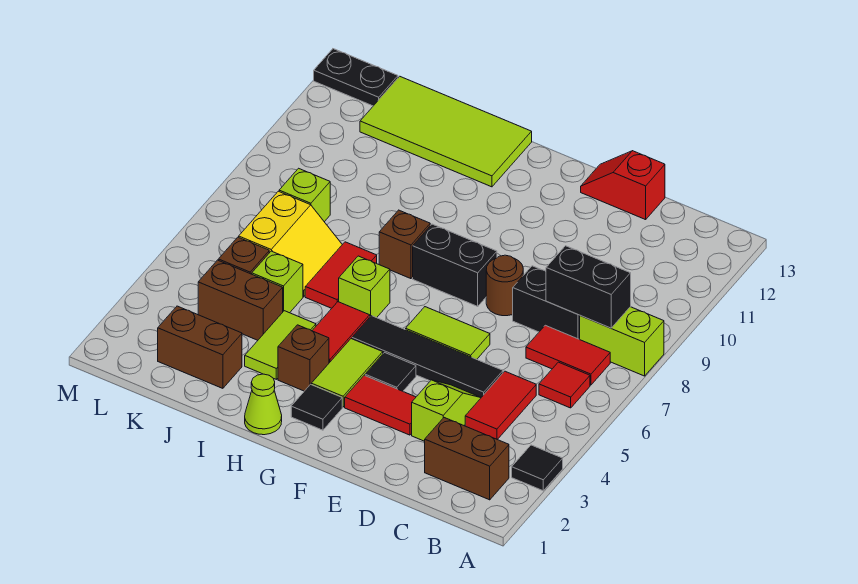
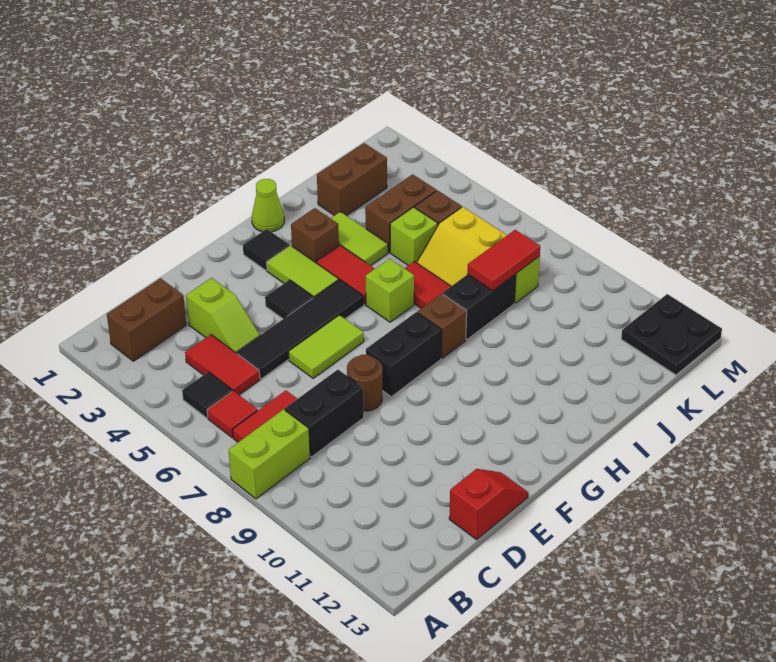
black 1x1 tile [512,445,563,491] -> black 1x1 tile moved to [182,372,232,418]
black 1x2 brick [546,246,631,328] -> black 1x2 brick moved to [443,274,516,340]
red 1x2 tile [345,375,416,435] -> red 1x2 tile moved to [467,230,540,291]
lime 2x4 tile [360,76,532,187] -> none
black 1x2 plate [314,49,398,106] -> black 2x2 plate [621,294,722,375]

